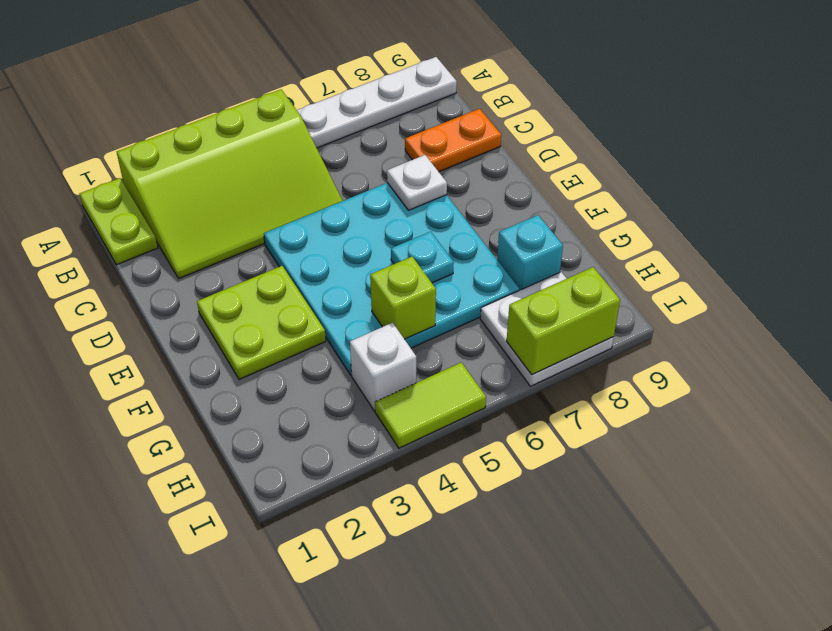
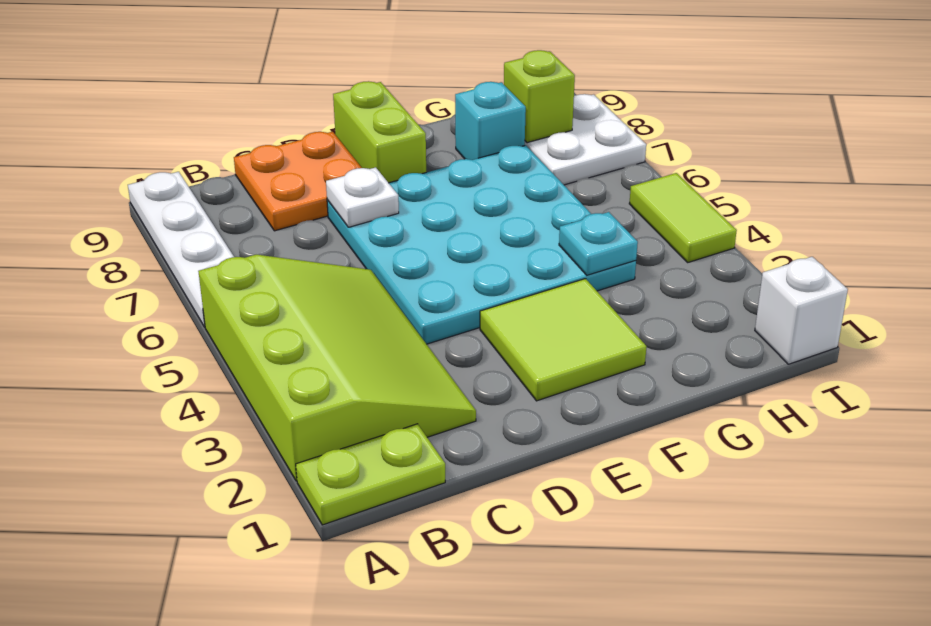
orange 1x2 plate [405,109,501,172] -> orange 2x2 plate [234,132,362,231]
lime 2x2 plate [197,266,326,380] -> lime 2x2 tile [480,279,647,401]
cyan 1x1 plate [391,232,454,283] -> cyan 1x1 plate moved to [559,212,638,275]
lime 1x1 brick [370,257,436,339] -> lime 1x1 brick moved to [504,50,575,143]
white 1x1 brick [350,323,416,411] -> white 1x1 brick moved to [755,257,848,364]
lime 1x2 brick [507,267,620,375] -> lime 1x2 brick moved to [333,81,426,183]

